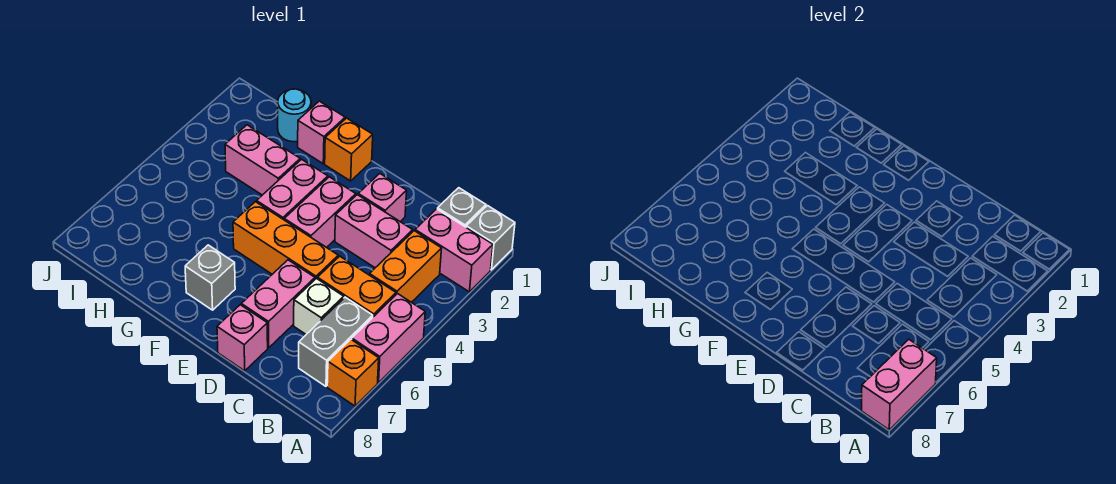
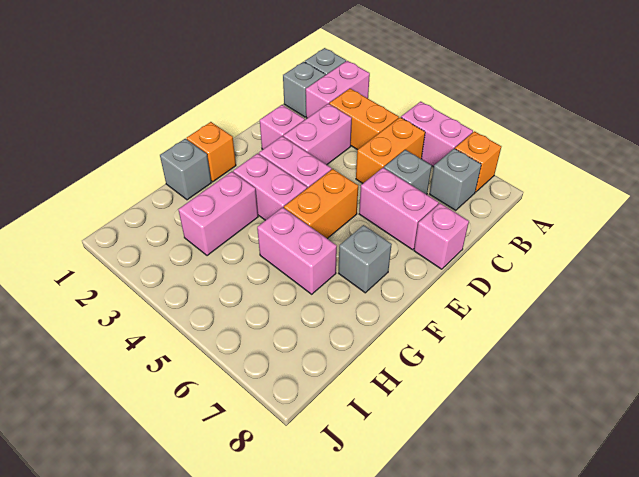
pink 1x2 brick [862,339,937,430] -> pink 1x2 brick moved to [257,207,337,294]
grey 1x2 brick [299,297,373,386] -> grey 1x1 brick [430,149,481,210]
white 1x1 brick [294,279,344,334] -> grey 1x1 brick [384,150,432,195]
orange 1x3 brick [233,202,338,279] -> orange 1x2 brick [284,169,358,239]
pink 1x1 brick [298,101,345,164] -> grey 1x1 brick [160,139,211,200]
cyan 1x1 round brick [278,89,311,142] -> none

